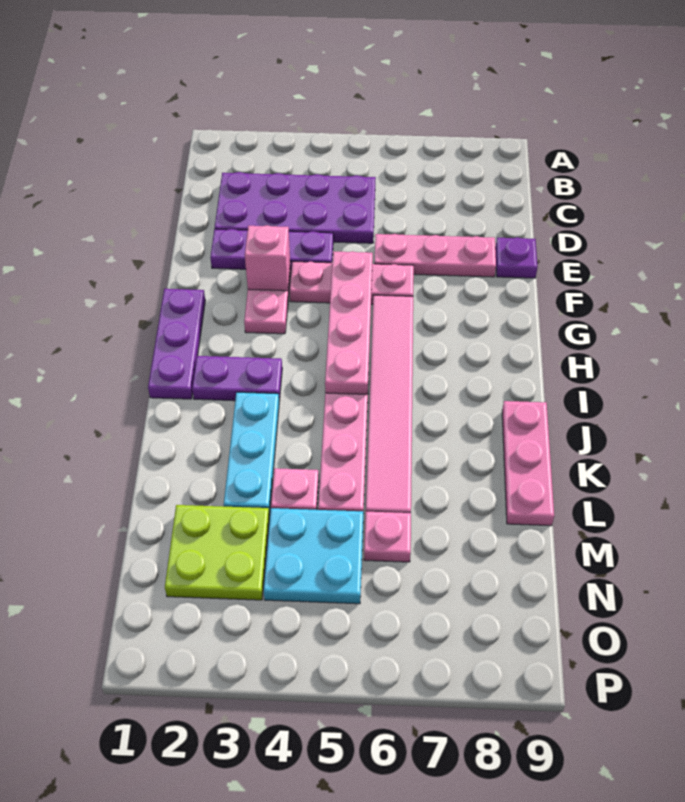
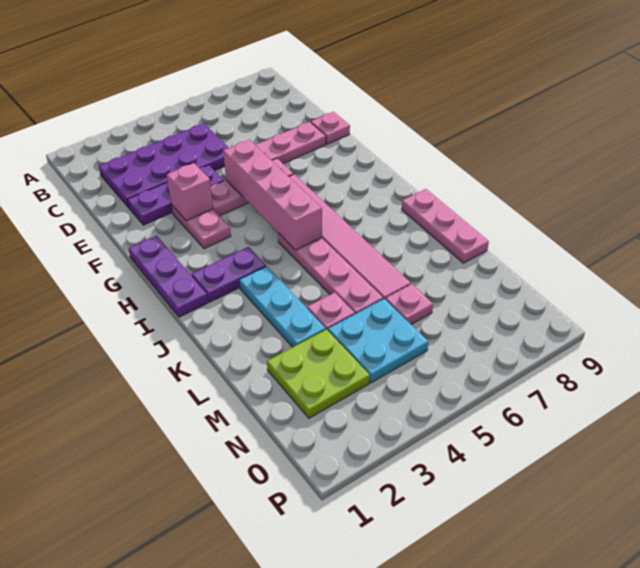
purple 1x1 plate [495,237,537,278] -> pink 1x1 plate [311,112,350,144]
pink 1x4 plate [325,251,373,394] -> pink 1x4 brick [223,140,322,250]

